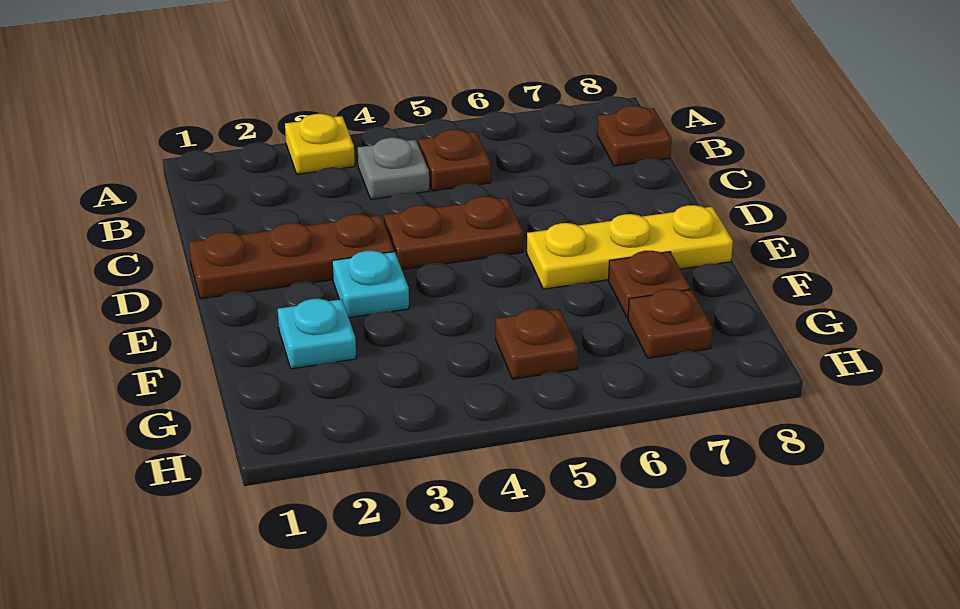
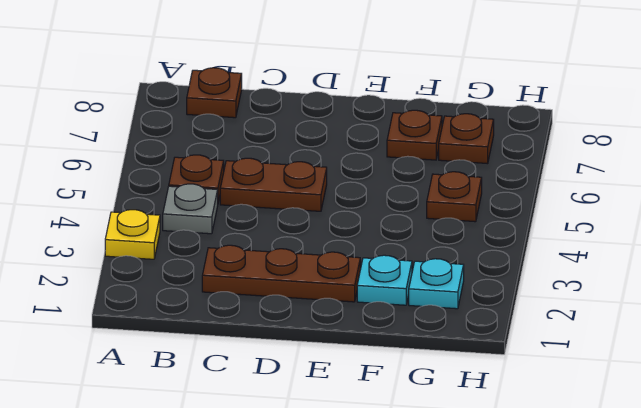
brown 1x3 plate [189,214,394,299] -> brown 1x3 plate turned to [202,245,360,302]
brown 1x2 plate [384,196,523,270] -> brown 1x2 plate turned to [220,158,327,211]
cyan 1x1 plate [332,251,409,318] -> cyan 1x1 plate moved to [409,259,464,309]
yellow 1x3 plate [527,205,733,289] -> none

